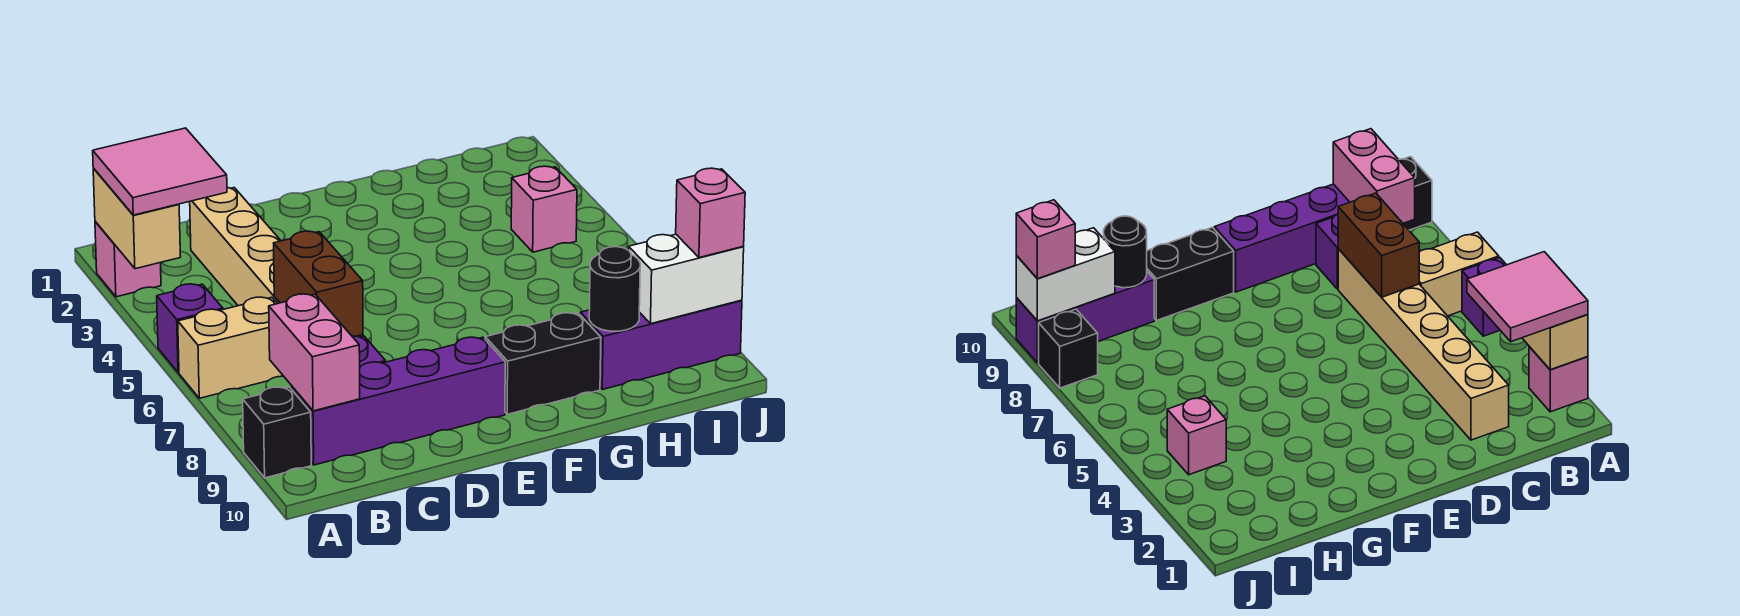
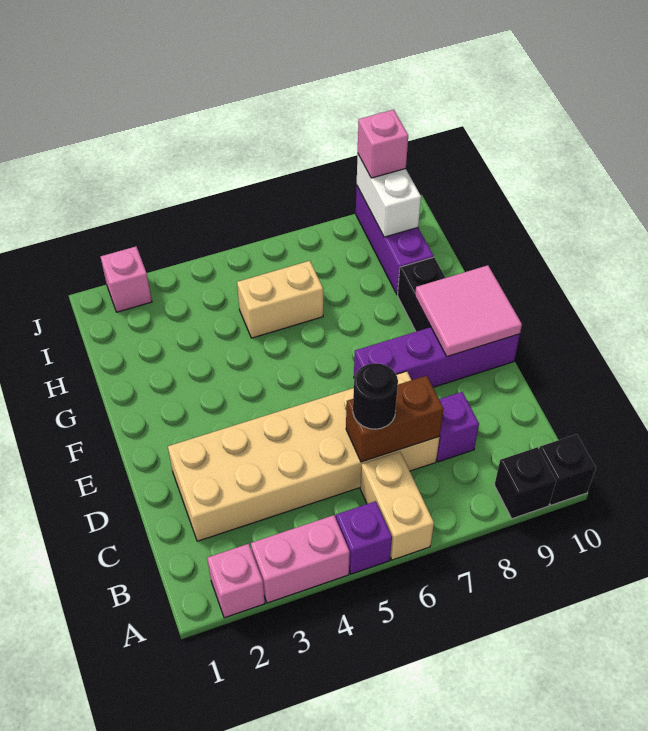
tan 1x2 brick [93,168,180,269] -> tan 1x2 brick moved to [237,261,323,338]
pink 2x2 tile [93,128,227,215] -> pink 2x2 tile moved to [415,265,522,357]
pink 1x2 brick [269,294,360,411] -> pink 1x2 brick moved to [251,515,350,603]
purple 1x4 brick [292,337,505,465] -> purple 1x4 brick turned to [354,327,520,387]
tan 1x6 brick [190,188,363,337] -> tan 2x6 brick [168,371,439,541]
black 1x1 round brick [589,247,640,331] -> black 1x1 round brick moved to [353,363,398,429]
pink 1x1 brick [511,166,577,252] -> pink 1x1 brick moved to [101,247,152,312]
black 1x1 brick [1039,309,1098,388] -> black 1x1 brick moved to [539,434,596,505]

